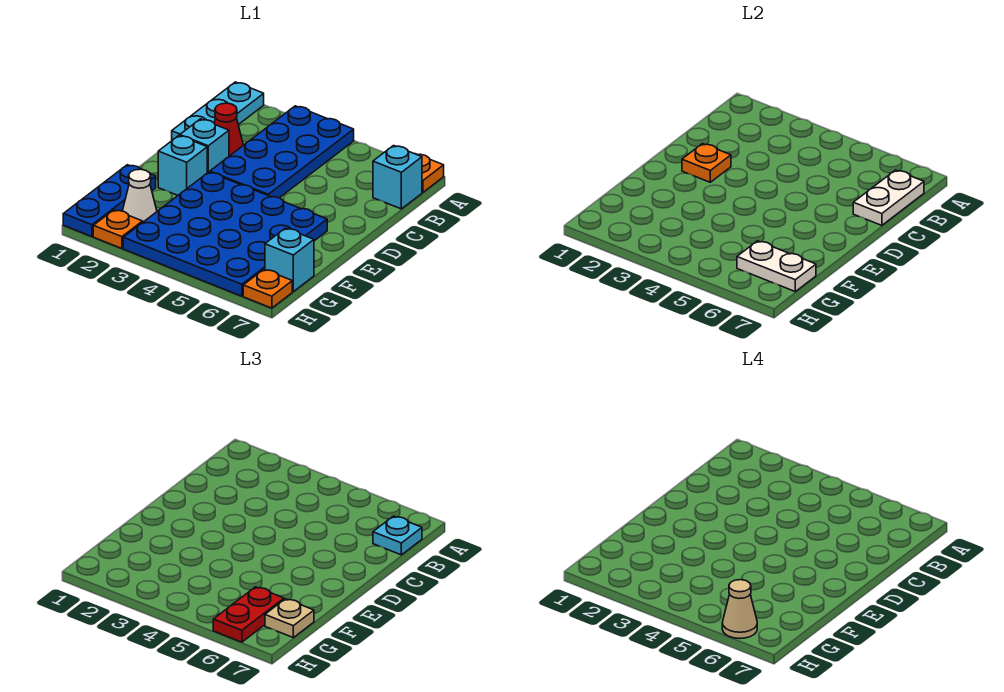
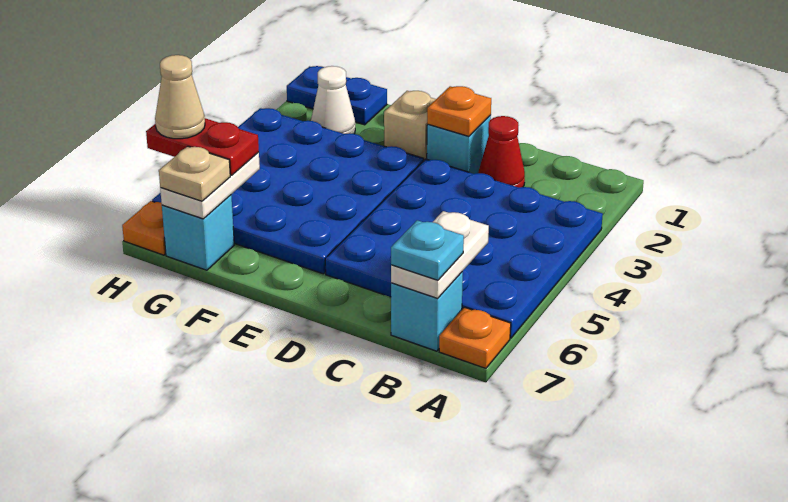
cyan 1x3 plate [172,82,264,140] -> none
blue 2x4 plate [210,106,354,198] -> blue 4x4 plate [325,159,603,338]
white 1x2 plate [853,170,924,225] -> white 1x2 plate turned to [391,211,489,298]
cyan 1x1 brick [158,136,207,195] -> tan 1x1 brick [384,91,436,160]
blue 1x3 plate [63,165,156,237] -> blue 1x2 plate [287,66,387,125]
orange 1x1 plate [93,210,143,248] -> none

